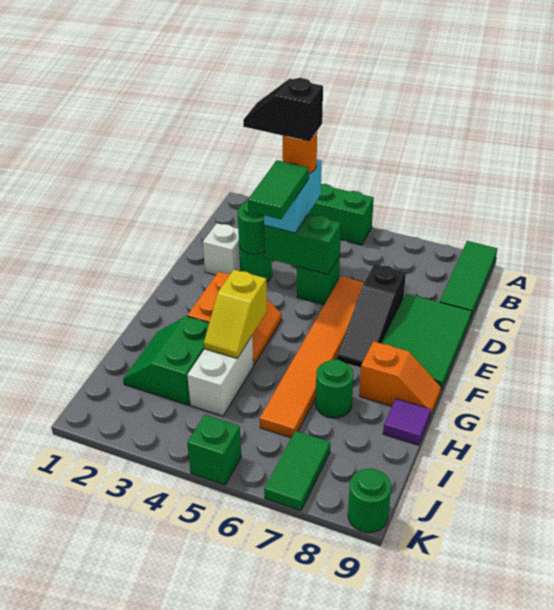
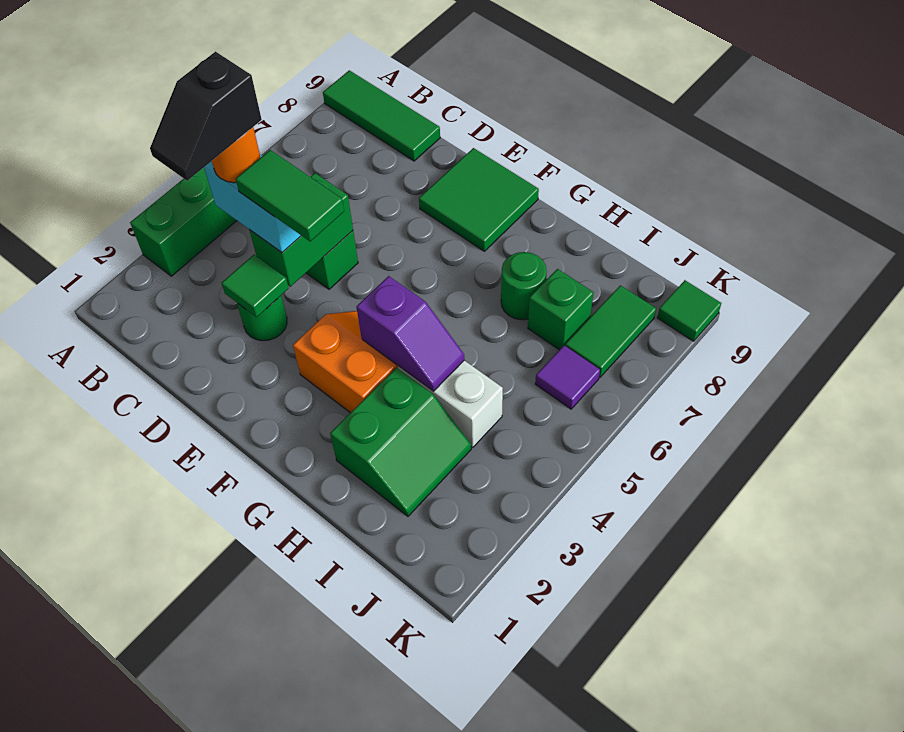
white 1x1 brick [203,223,240,275] -> none
green 1x1 round brick [237,201,265,254] -> green 1x1 tile [222,255,289,317]
orange 1x6 tile [260,276,364,438] -> none
black 1x3 slope [337,264,406,368] -> none
green 2x3 tile [381,294,472,390] -> green 2x2 tile [419,148,539,251]
yellow 1x2 slope [204,270,267,358] -> purple 1x2 slope [356,276,464,391]
orange 1x2 slope [359,341,441,416] -> none
green 2x2 slope [123,316,209,405] -> green 2x2 slope turned to [330,368,471,516]
purple 1x1 tile [383,399,431,445] -> purple 1x1 tile moved to [535,345,600,409]
green 1x2 tile [264,431,330,511] -> green 1x2 tile turned to [565,285,656,377]
green 1x1 brick [187,415,241,485] -> green 1x1 brick moved to [528,269,593,350]
green 1x1 round brick [348,469,391,533] -> green 1x1 tile [657,280,721,341]

